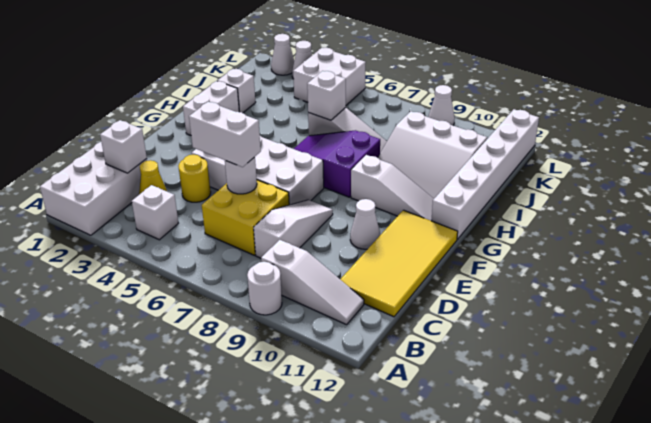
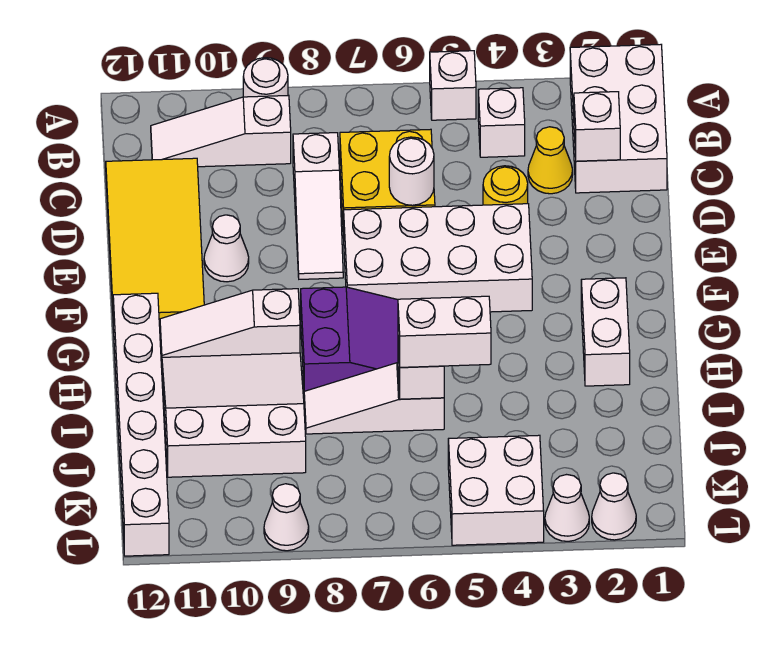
white 1x2 brick [189,102,261,167] -> white 1x2 brick moved to [398,296,491,367]
white 1x1 brick [217,69,256,113] -> white 1x1 brick moved to [430,51,476,120]

